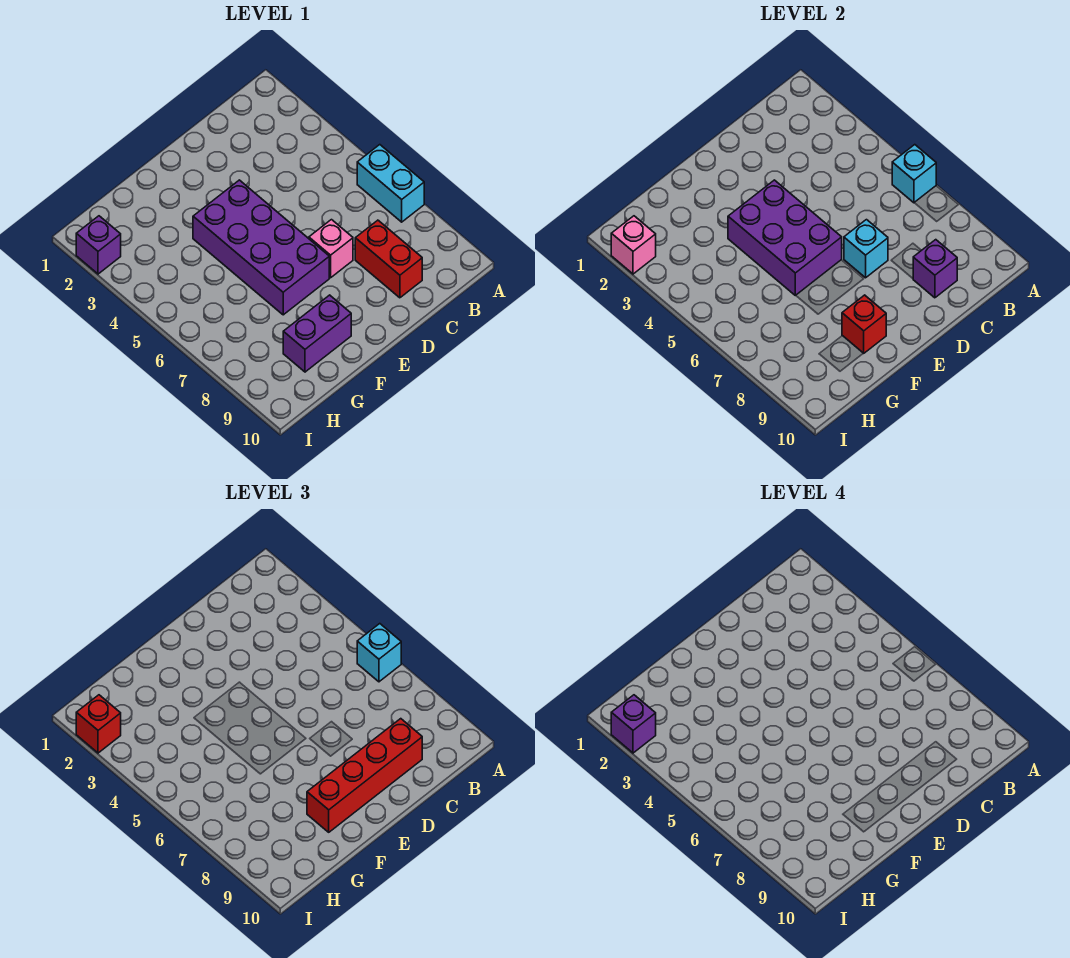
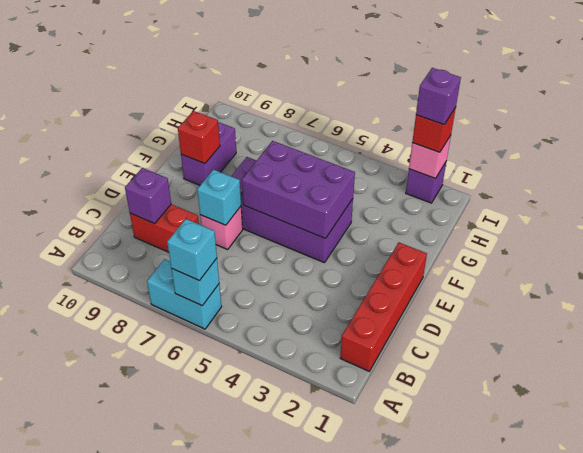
red 1x4 brick [307,719,422,832] -> red 1x4 brick moved to [340,243,427,371]

